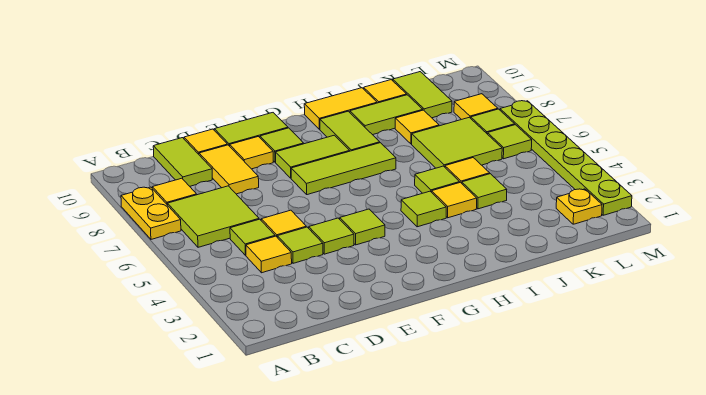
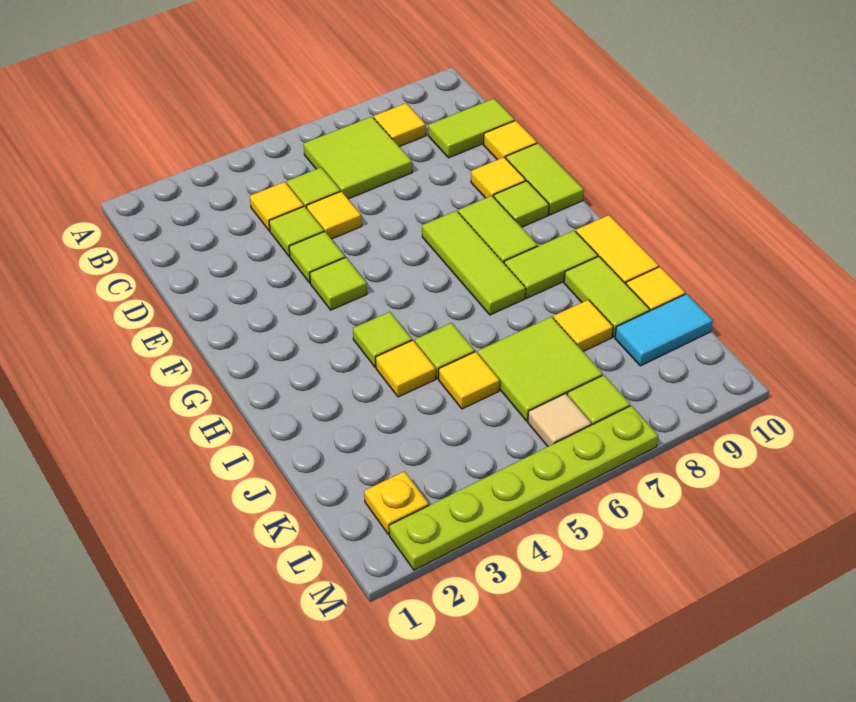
yellow 1x2 plate [121,187,181,239] -> none
yellow 1x2 tile [199,145,259,194] -> none
lime 1x1 tile [462,174,507,209] -> none
lime 1x2 tile [393,72,452,118] -> cyan 1x2 tile [615,294,713,366]
lime 1x1 tile [488,125,532,159] -> tan 1x1 tile [528,393,591,446]
yellow 1x1 tile [454,94,498,120] -> none

